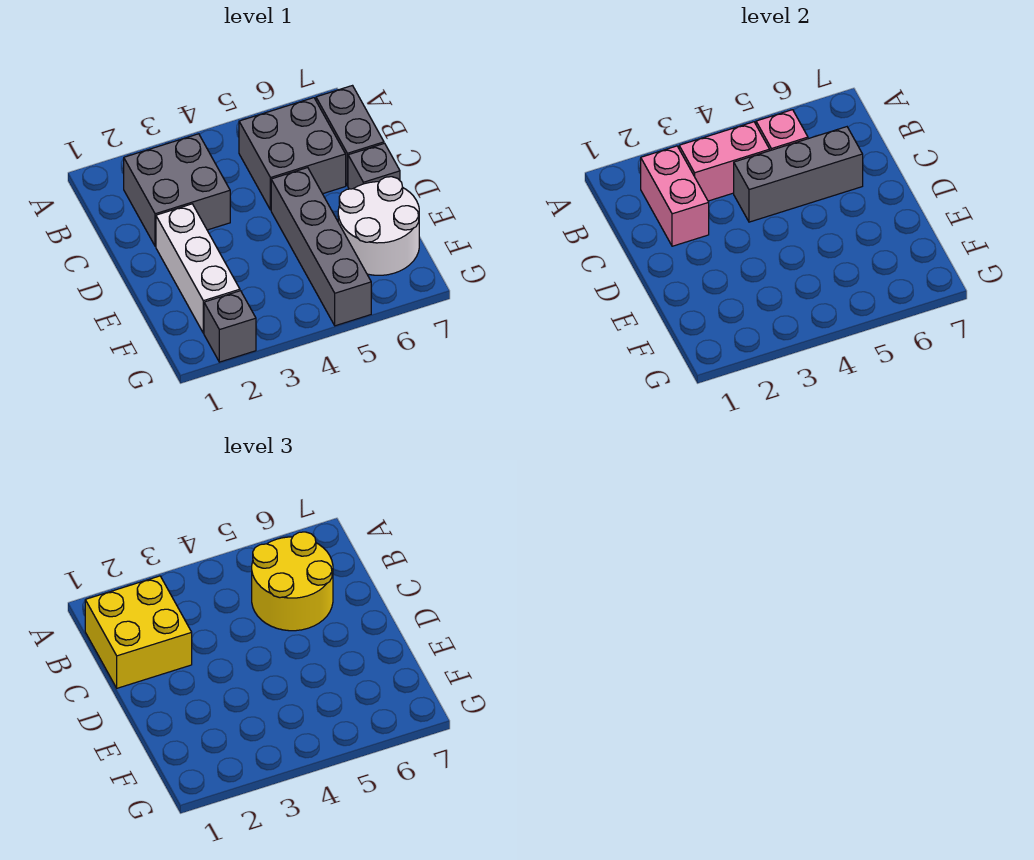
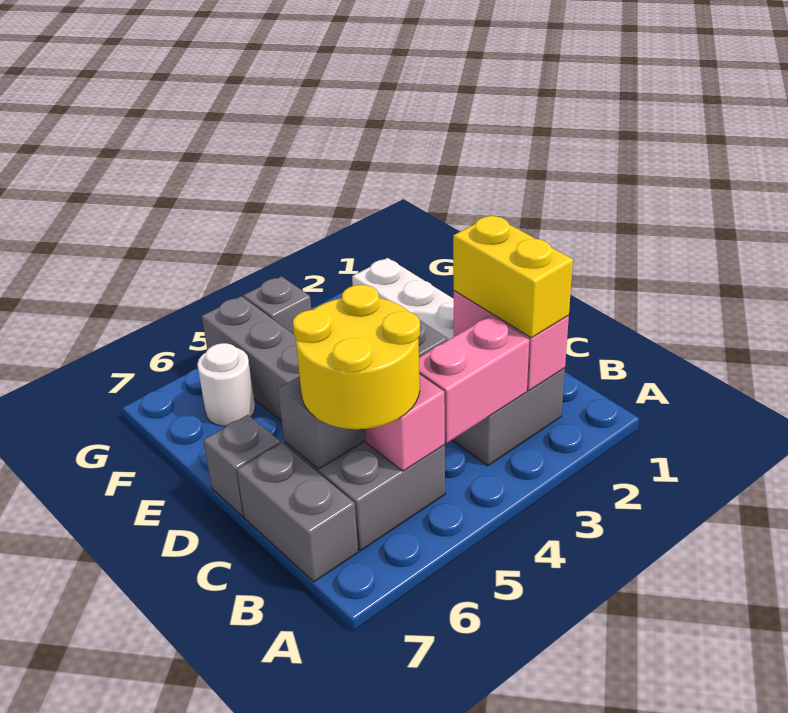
yellow 2x2 brick [85,576,192,688] -> yellow 1x2 brick [453,215,573,338]
white 2x2 round brick [338,177,419,275] -> white 1x1 round brick [197,343,255,426]
grey 1x1 brick [204,291,256,362] -> grey 1x1 brick moved to [243,276,311,334]

